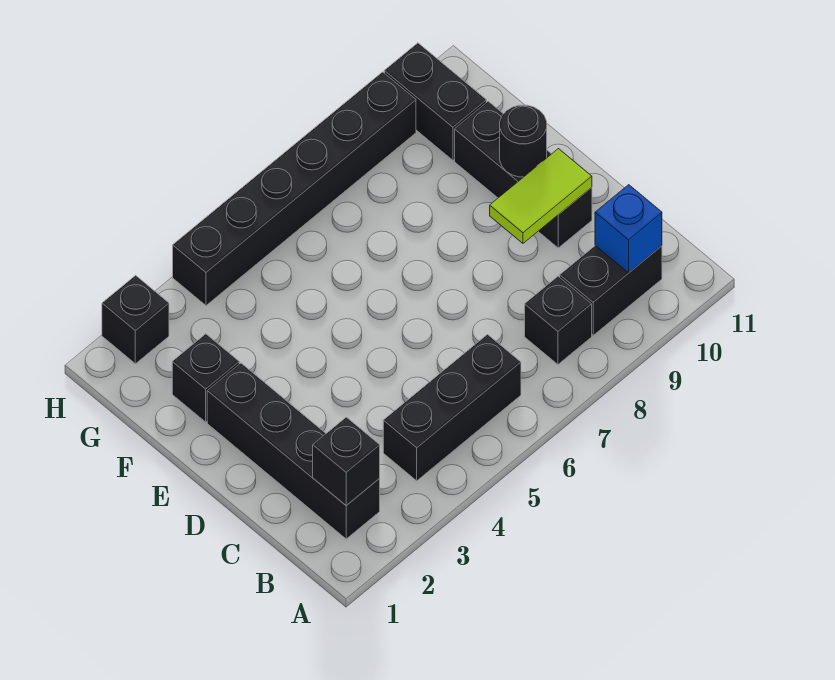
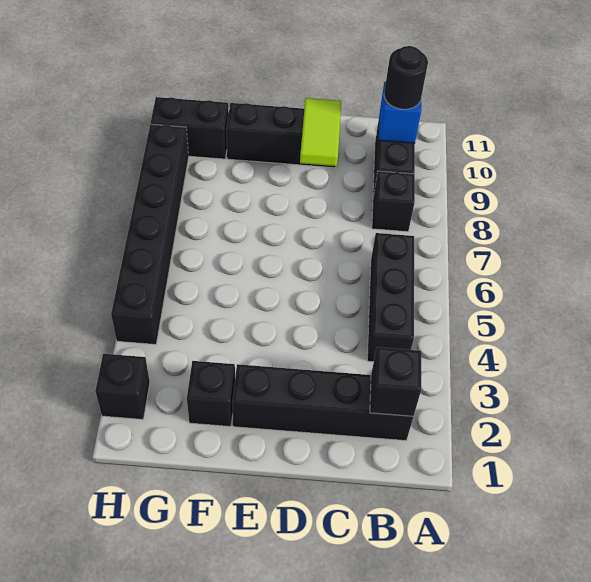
black 1x1 round brick [500,105,547,177] -> black 1x1 round brick moved to [384,46,428,109]

